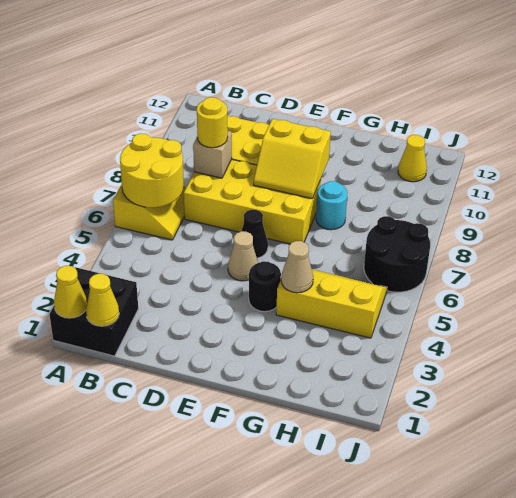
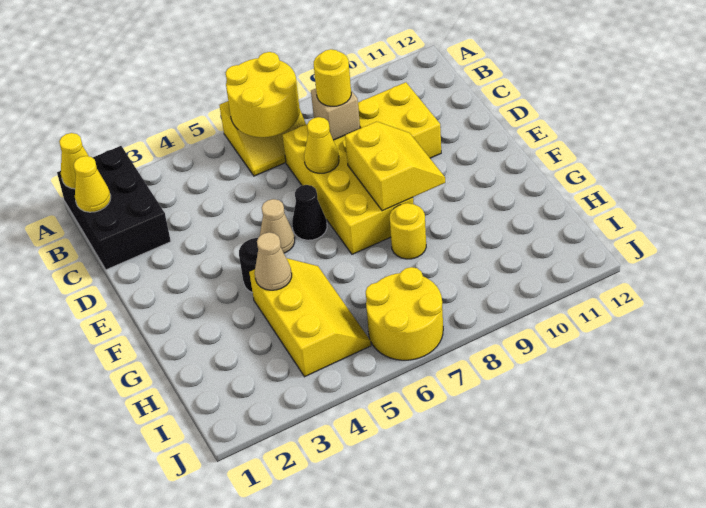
black 2x2 brick [49,267,138,356] -> black 2x3 brick [57,146,171,270]
yellow 2x2 slope [254,119,331,199] -> yellow 2x2 slope turned to [345,122,445,211]
cyan 1x1 round brick [316,181,348,230] -> yellow 1x1 round brick [390,203,426,259]
black 2x2 round brick [364,216,430,292] -> yellow 2x2 round brick [366,267,443,360]
yellow 1x1 cone [398,135,427,182] -> yellow 1x1 cone moved to [304,117,339,173]

